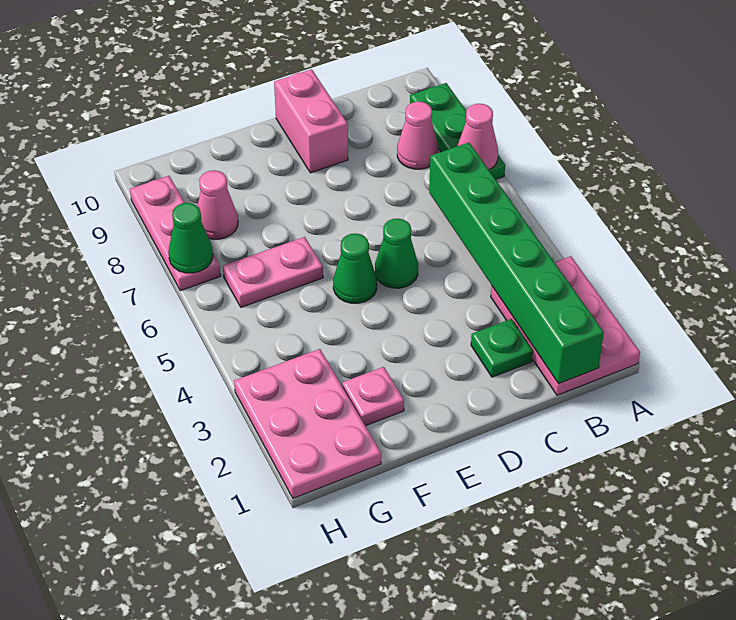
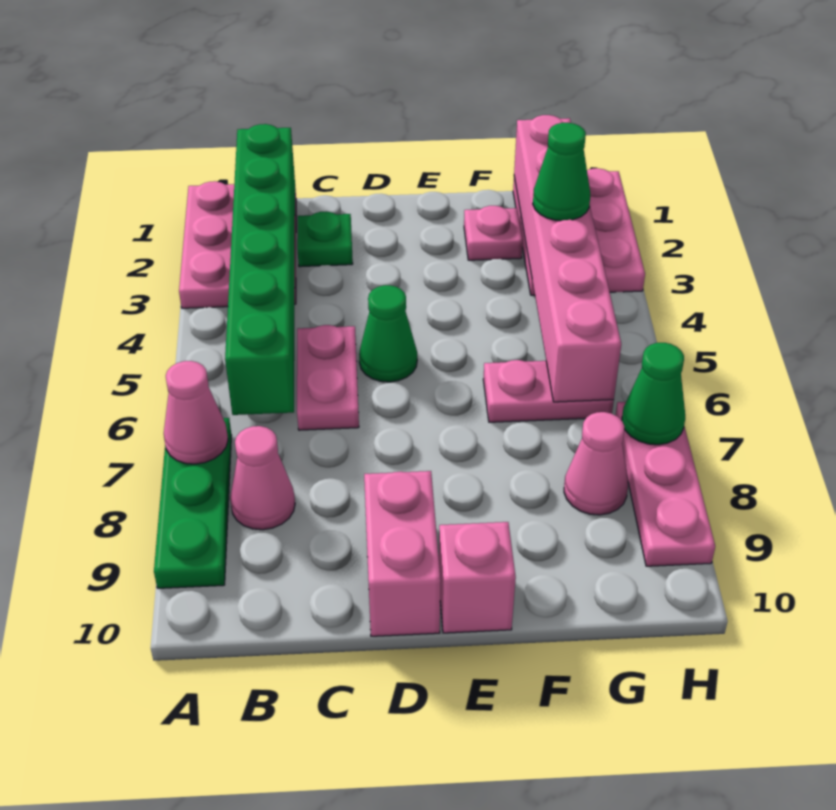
none -> pink 1x2 plate [297,325,359,430]
green 1x1 cone [333,233,377,303] -> green 1x1 cone moved to [533,123,590,221]
none -> pink 1x1 brick [439,522,516,633]
none -> pink 1x6 brick [514,115,621,402]

